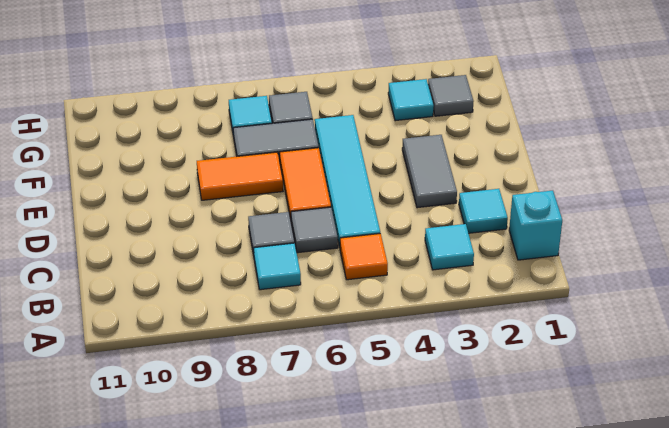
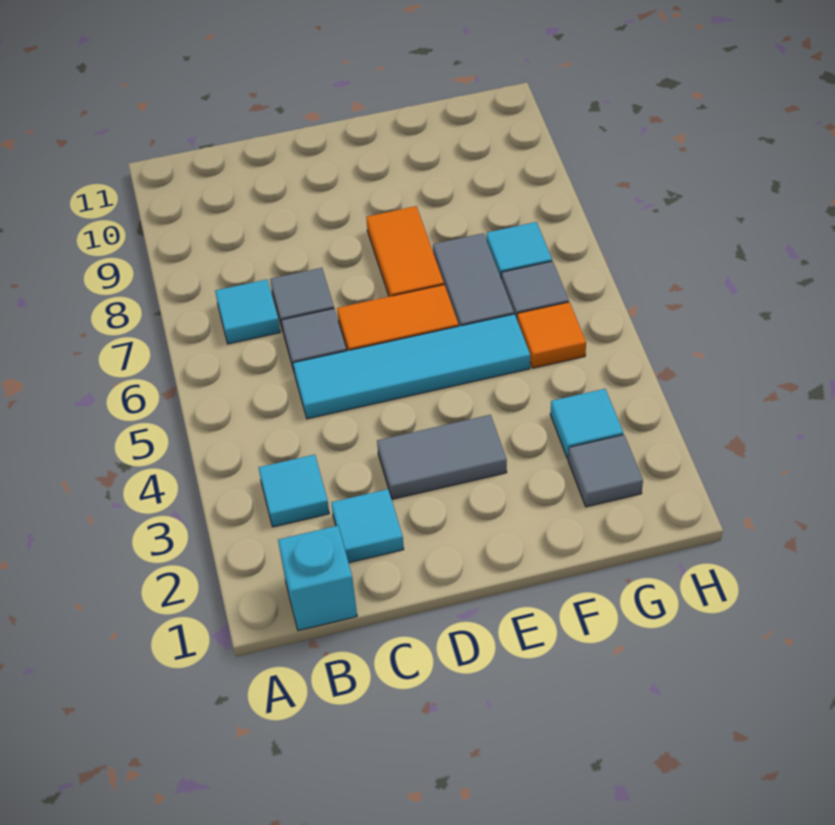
orange 1x1 tile [340,234,388,280] -> orange 1x1 tile moved to [517,302,586,368]

